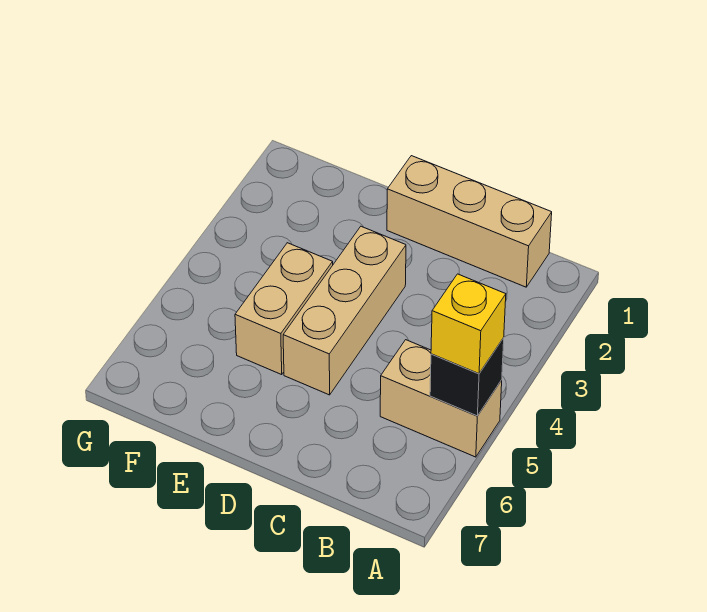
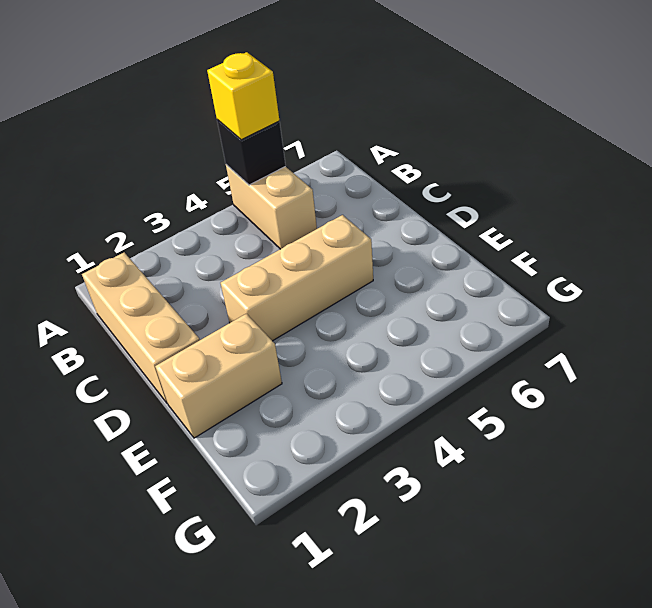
tan 1x2 brick [235,243,333,374] -> tan 1x2 brick moved to [155,314,282,438]

